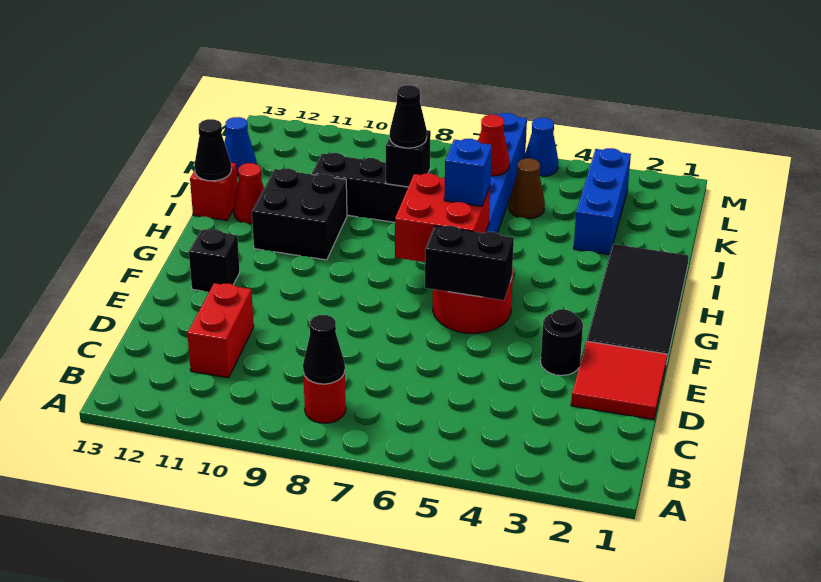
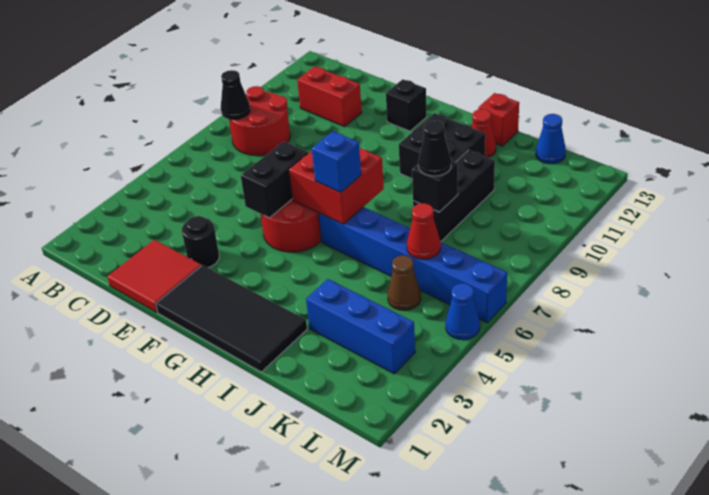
red 1x1 round brick [303,372,346,423] -> red 2x2 round brick [229,86,290,156]
black 1x1 cone [194,119,231,181] -> none

